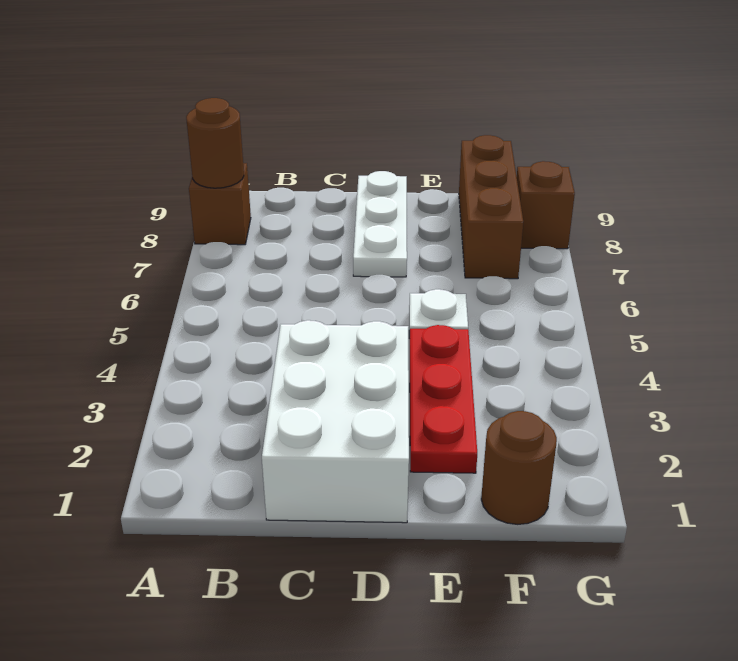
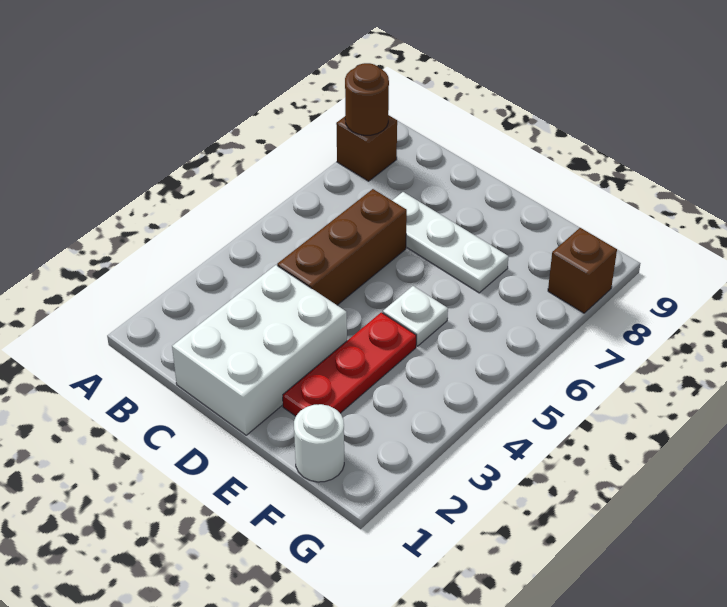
white 1x3 plate [353,171,407,277] -> white 1x3 plate turned to [392,192,509,293]
brown 1x1 round brick [481,411,557,524] -> white 1x1 round brick [294,404,344,482]
brown 1x3 brick [459,135,523,279] -> brown 1x3 brick moved to [277,189,407,305]

